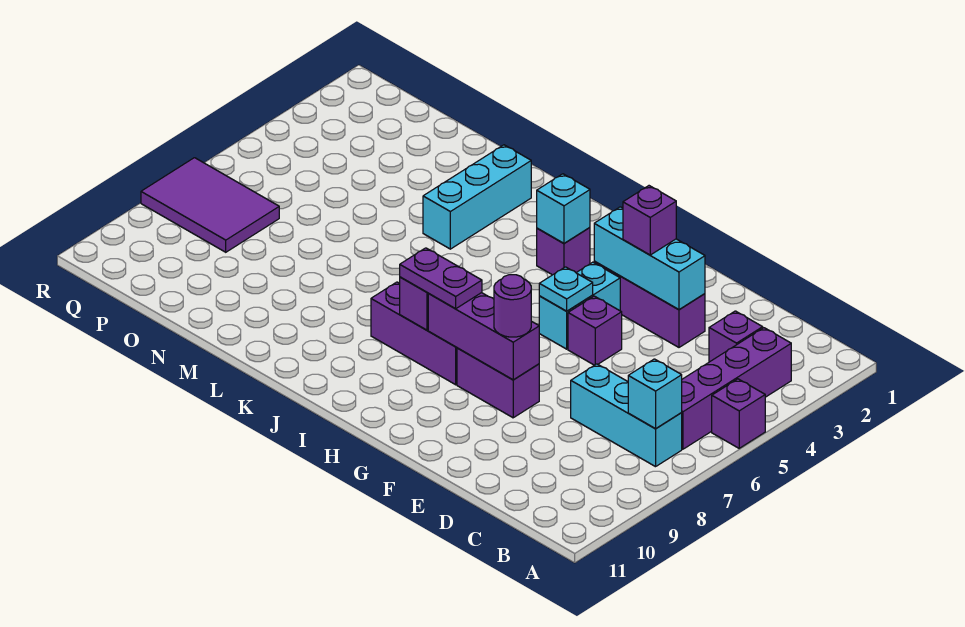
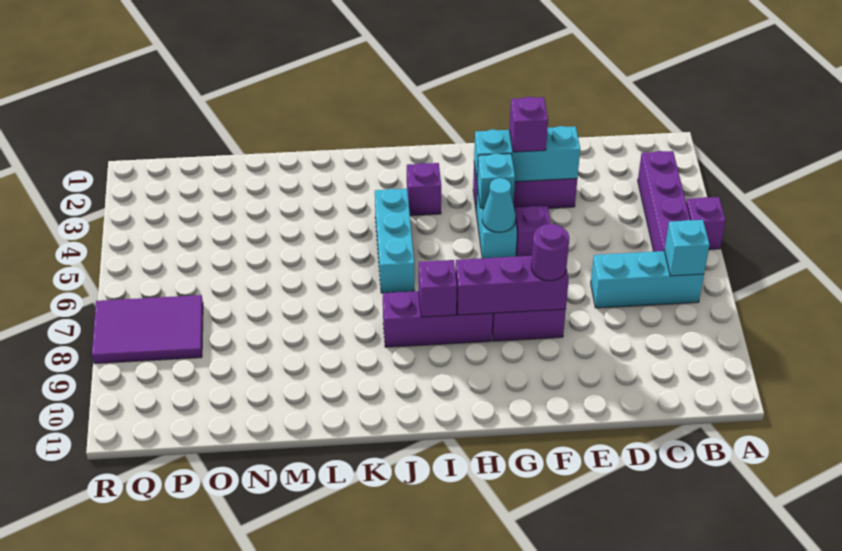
purple 1x1 brick [709,311,763,362] -> none
cyan 1x1 plate [539,267,593,311] -> cyan 1x1 cone [482,178,516,232]
purple 1x2 plate [400,248,482,309] -> none
cyan 1x1 brick [537,174,590,243] -> cyan 1x1 brick moved to [477,153,515,208]
cyan 1x3 brick [423,145,531,249] -> cyan 1x3 brick moved to [375,189,414,293]

